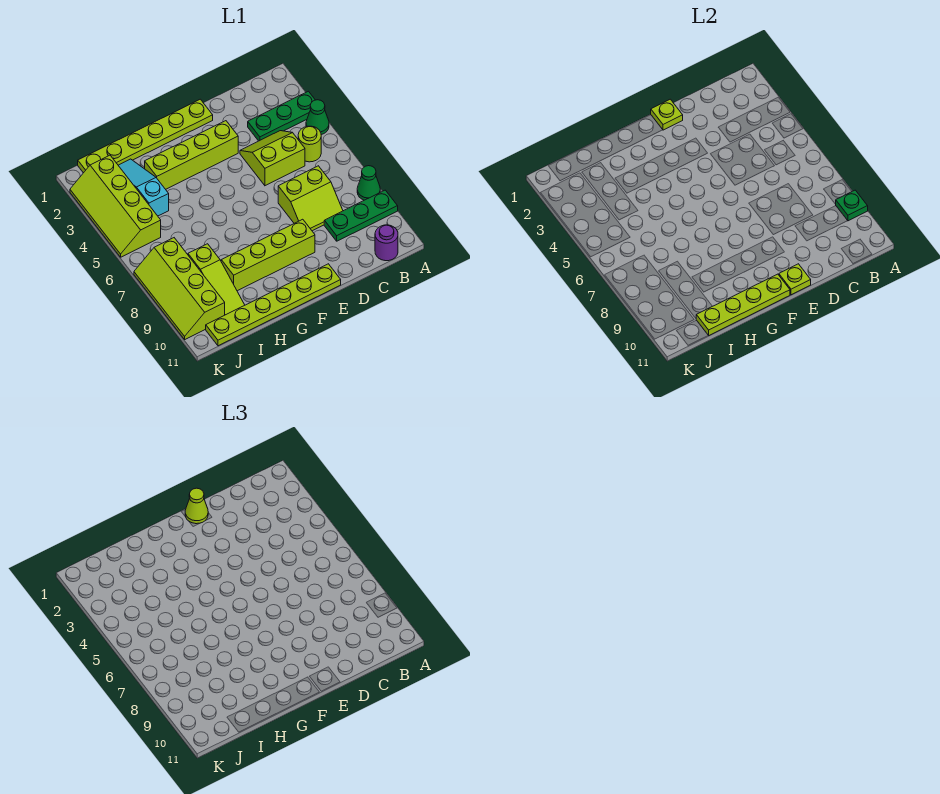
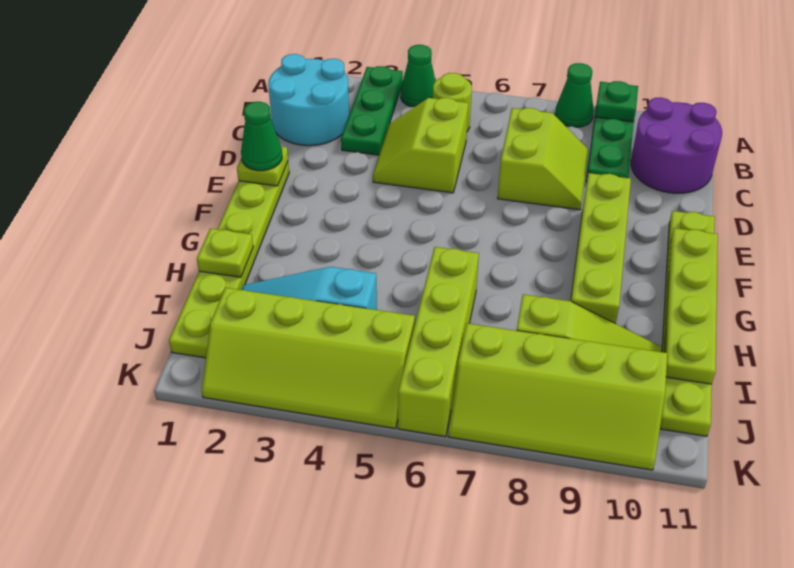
none -> cyan 2x2 round brick [268,54,349,146]
purple 1x1 round brick [375,225,398,261] -> purple 2x2 round brick [631,98,722,193]
lime 1x1 cone [185,488,208,524] -> green 1x1 cone [241,102,282,171]
lime 1x4 brick [145,121,238,189] -> lime 1x4 brick moved to [398,247,479,437]
lime 1x1 plate [779,264,811,295] -> lime 1x1 plate moved to [197,229,253,277]

